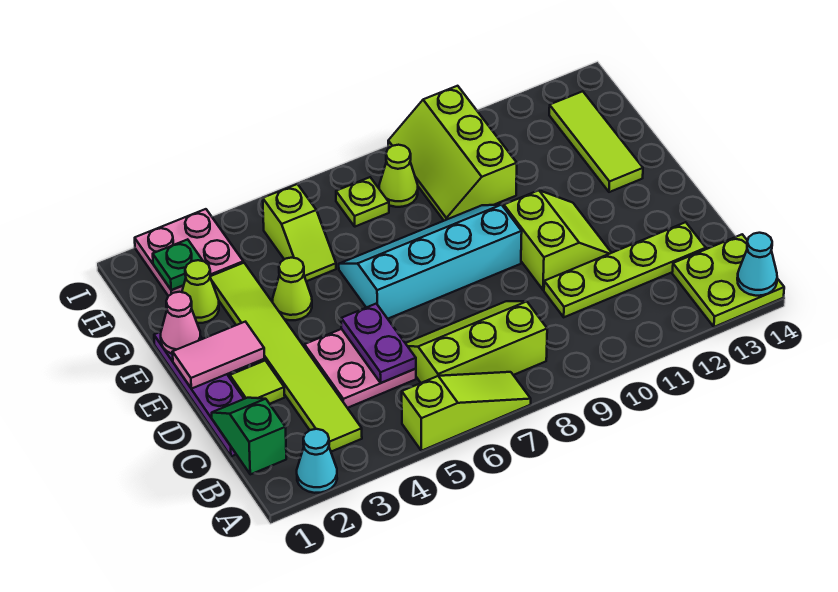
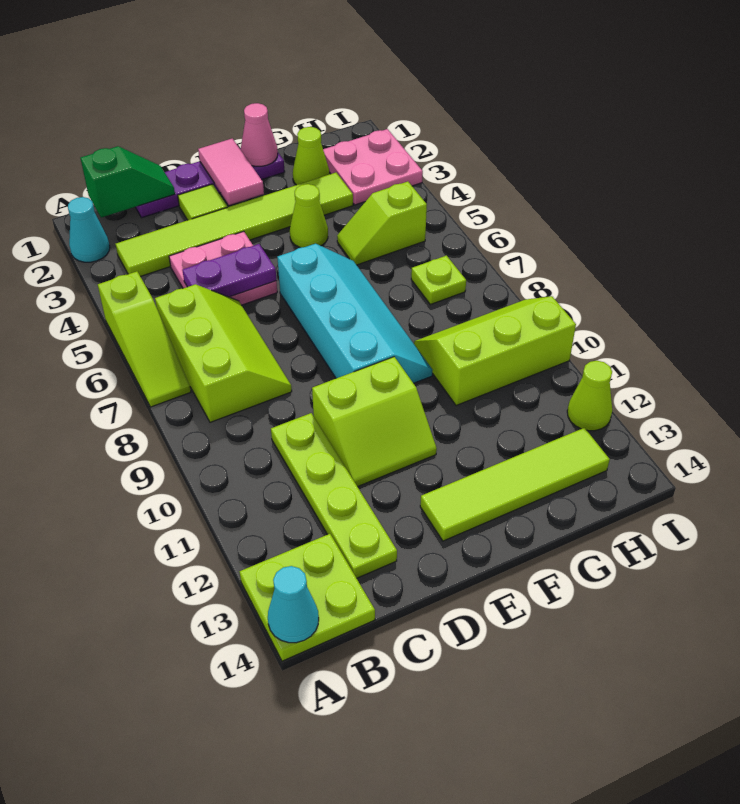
lime 1x3 tile [549,91,643,192] -> lime 1x4 tile [420,428,610,541]
green 1x1 plate [153,239,203,290] -> none
lime 1x1 cone [379,145,418,207] -> lime 1x1 cone moved to [567,361,612,431]

